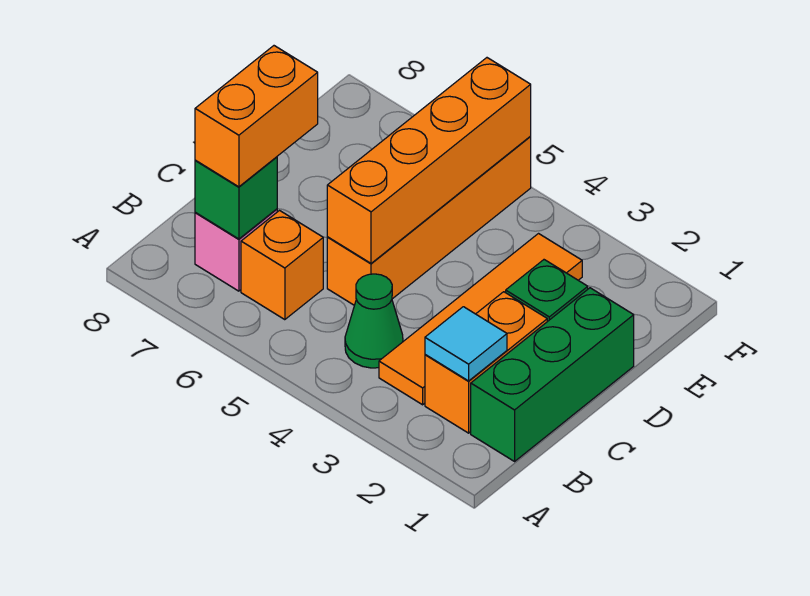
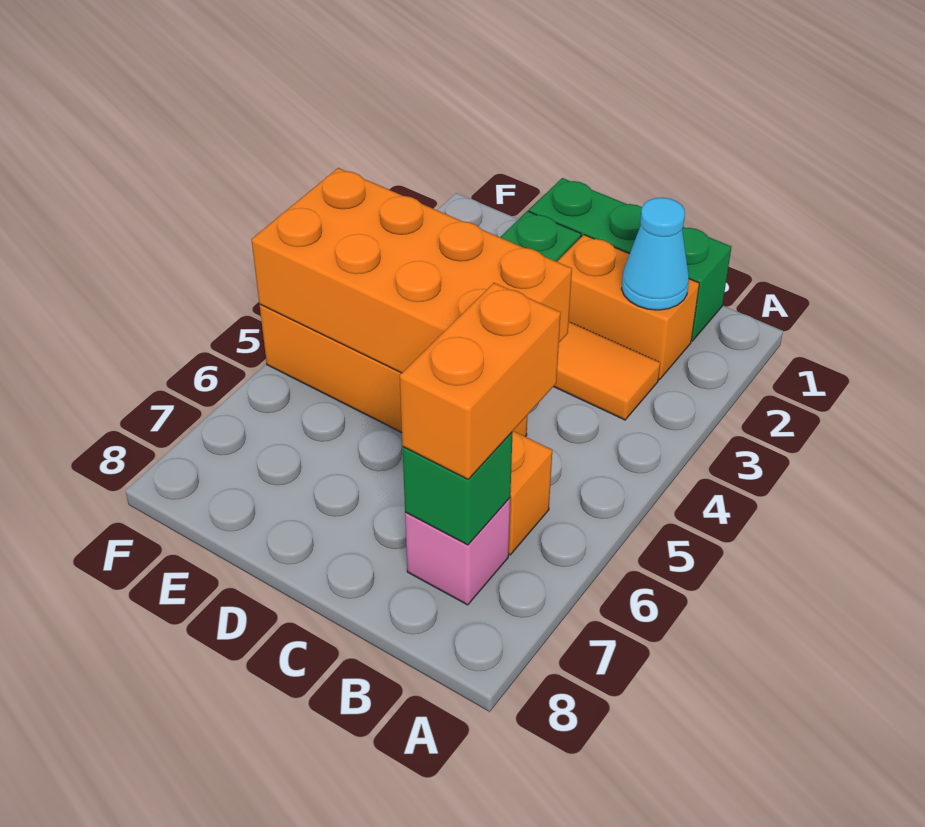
cyan 1x1 tile [425,307,507,381] -> cyan 1x1 cone [622,198,689,310]
green 1x1 cone [345,274,403,368] -> none
orange 1x2 brick [195,46,318,187] -> orange 1x2 brick turned to [400,283,561,479]
orange 1x4 brick [327,58,531,263] -> orange 2x4 brick [251,168,572,373]

